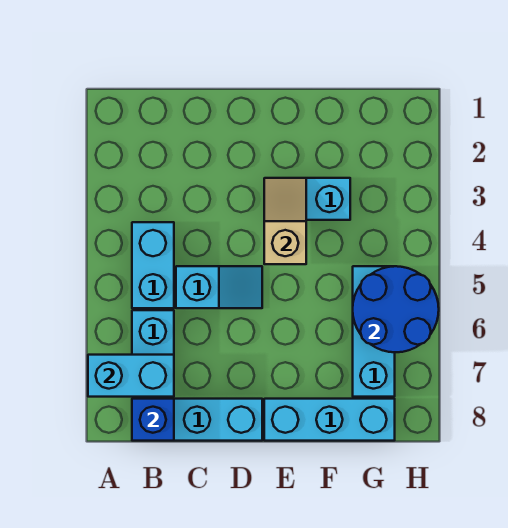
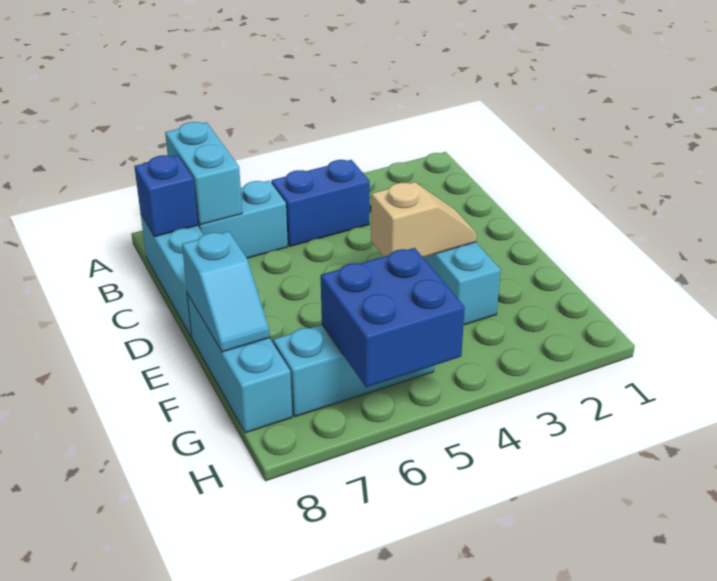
cyan 1x2 brick [132,222,174,308] -> blue 1x2 brick [271,160,370,246]
cyan 1x2 slope [176,266,262,308] -> cyan 1x2 slope moved to [182,231,270,352]
blue 2x2 round brick [353,266,439,352] -> blue 2x2 brick [321,248,465,387]

